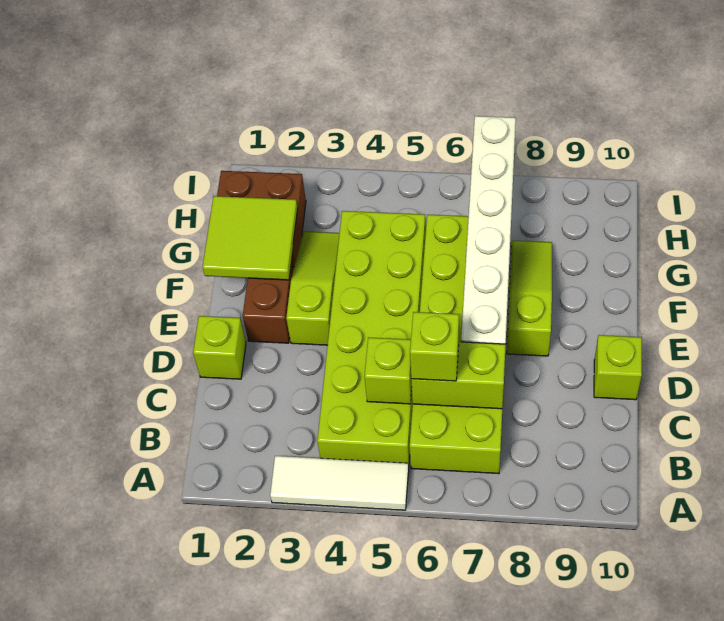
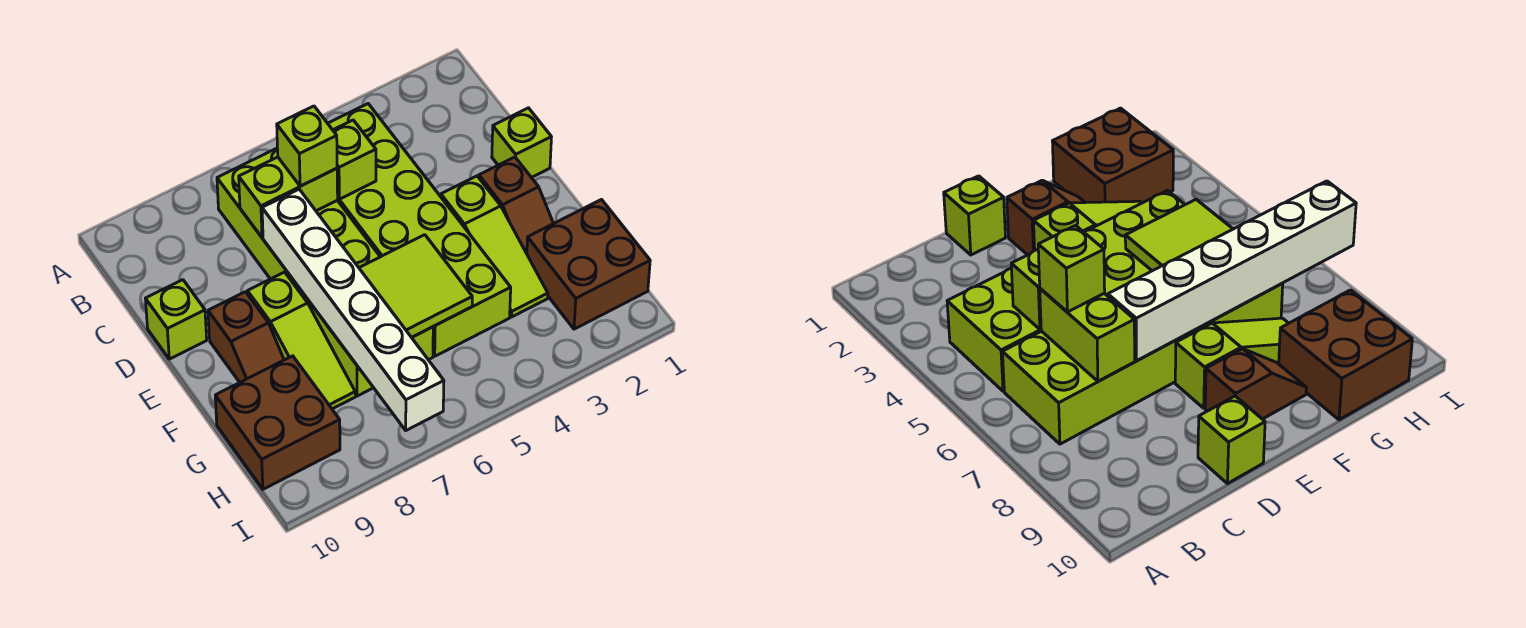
white 1x3 tile [270,456,409,510] -> none
none -> brown 1x2 slope [208,292,284,382]
lime 2x2 tile [203,196,298,280] -> lime 2x2 tile moved to [359,235,472,337]
none -> brown 2x2 brick [215,356,340,489]

